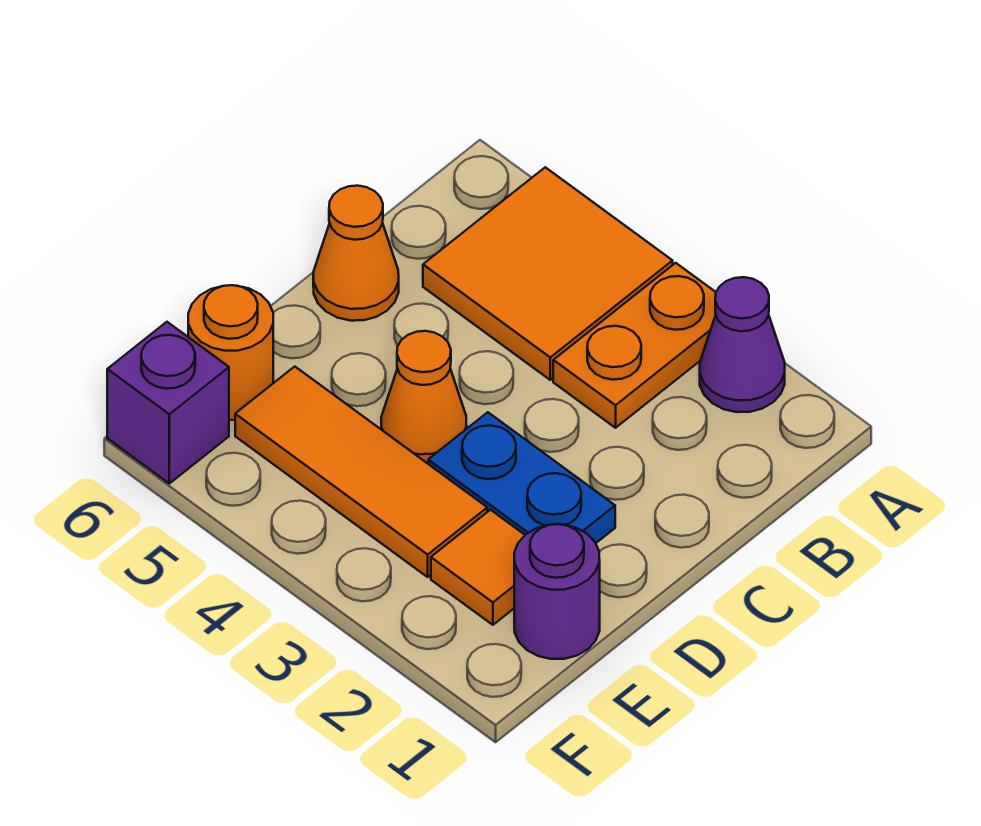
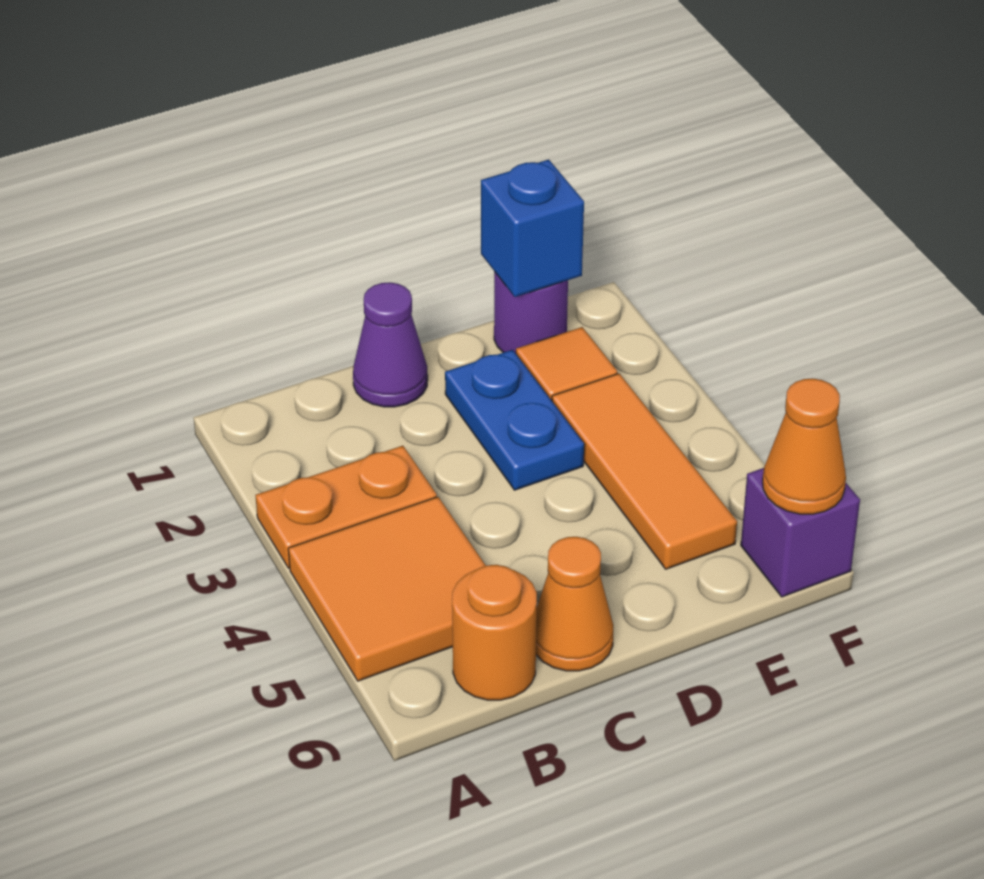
purple 1x1 cone [700,277,785,412] -> purple 1x1 cone moved to [353,282,428,407]
orange 1x1 cone [381,331,467,464] -> orange 1x1 cone moved to [763,378,846,514]
none -> blue 1x1 brick [481,160,584,297]
orange 1x1 round brick [188,285,273,420] -> orange 1x1 round brick moved to [452,565,537,700]

